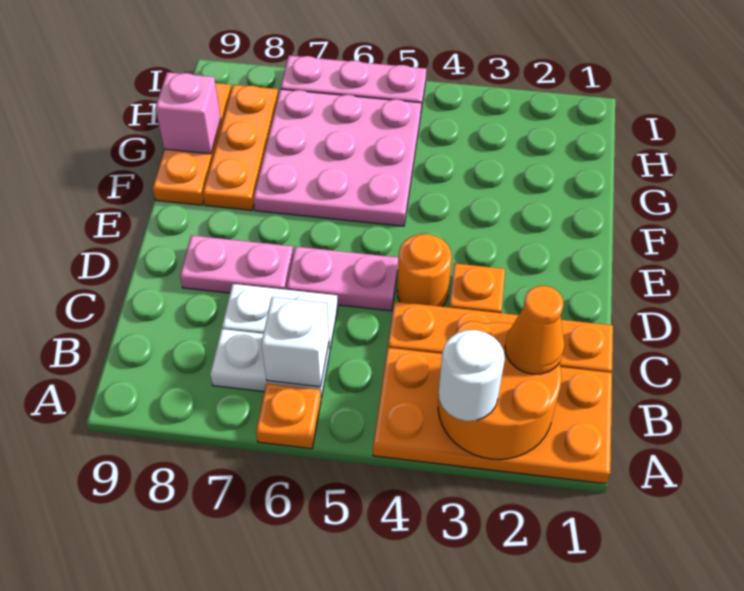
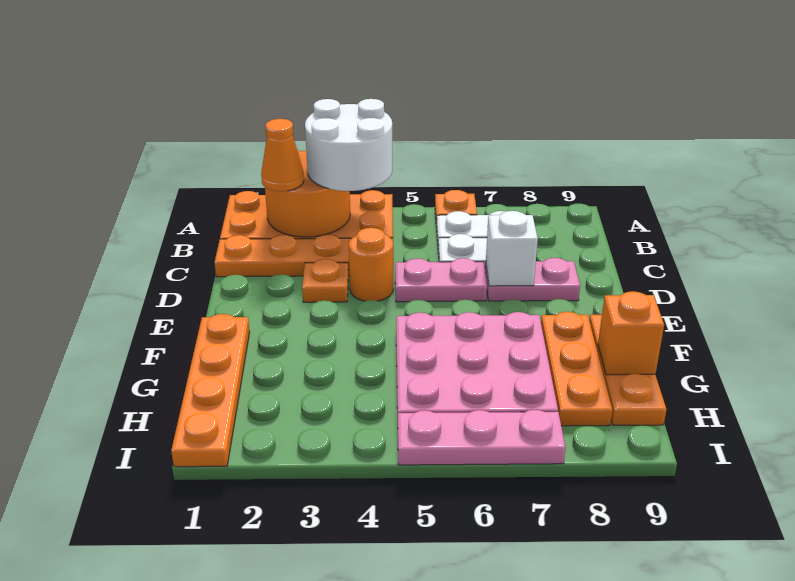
white 1x1 round brick [439,330,505,421] -> white 2x2 round brick [305,99,392,191]
white 1x1 brick [261,297,329,387] -> white 1x1 brick moved to [486,211,538,286]
none -> orange 1x4 plate [171,314,250,467]
pink 1x1 brick [155,72,221,154] -> orange 1x1 brick [598,291,664,375]

